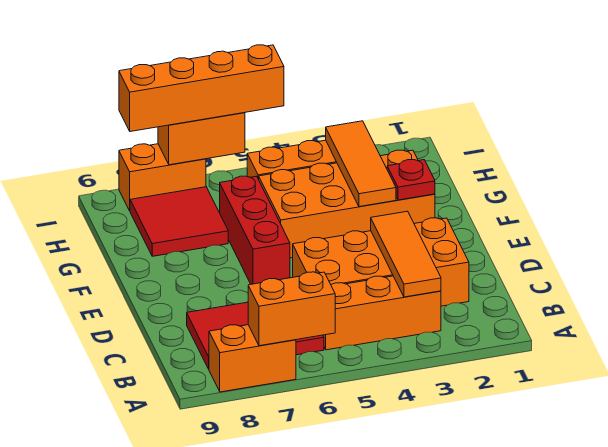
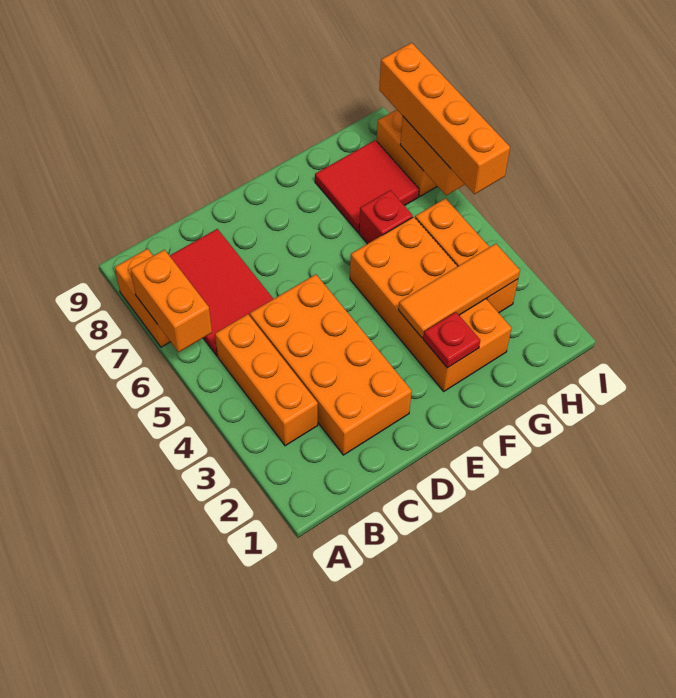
orange 1x3 tile [371,211,441,297] -> none
red 1x3 brick [220,176,290,284] -> red 1x1 brick [359,190,413,244]

